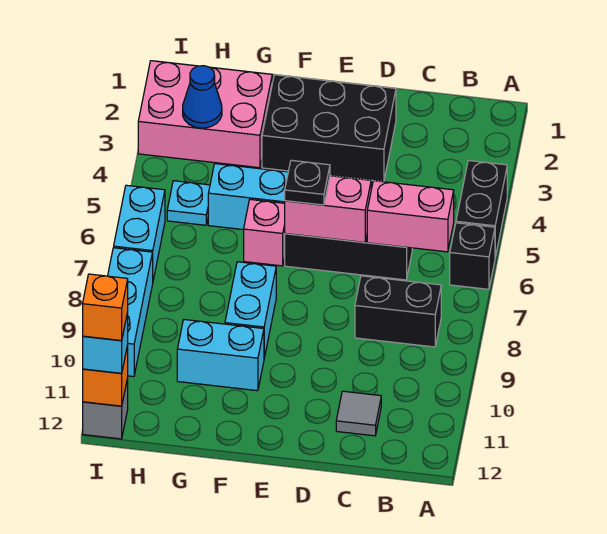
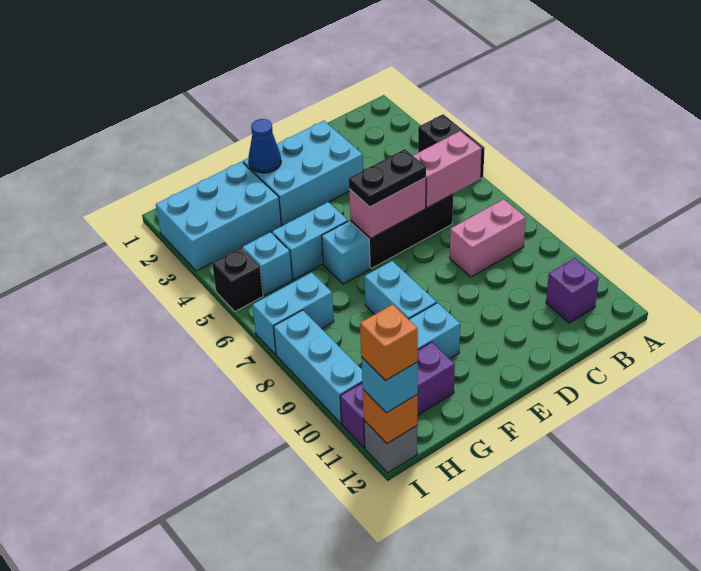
black 1x1 brick [450,223,495,289] -> black 1x1 brick moved to [212,248,263,311]
black 1x2 brick [355,276,441,347] -> pink 1x2 brick [450,199,526,277]
none -> purple 1x1 brick [546,258,599,323]
grey 1x1 tile [336,391,381,436] -> none
black 2x3 brick [262,75,396,182] -> cyan 2x3 brick [243,121,363,226]
black 1x1 plate [285,160,330,205] -> black 1x2 plate [349,149,426,207]
pink 1x1 brick [244,199,285,266] -> cyan 1x1 brick [322,221,370,284]
pink 2x3 brick [138,61,272,168] -> cyan 2x3 brick [156,162,281,271]
none -> purple 1x3 brick [340,342,455,448]
blue 1x1 cone [183,66,222,128] -> blue 1x1 cone moved to [248,119,281,173]
cyan 1x1 plate [167,181,210,225] -> cyan 1x1 brick [242,232,292,295]
cyan 1x2 brick [114,185,165,280] -> cyan 1x2 brick turned to [253,272,334,354]

